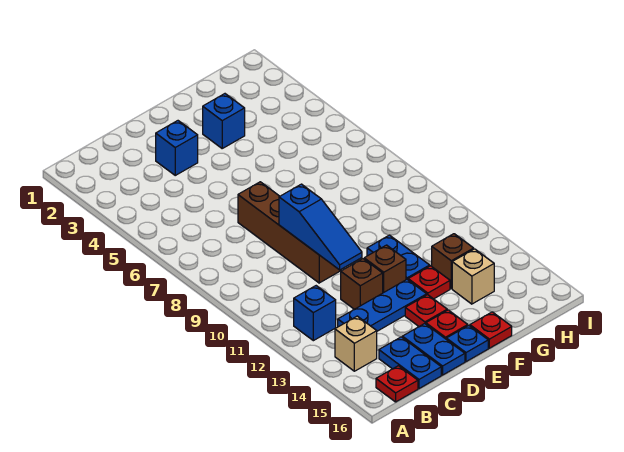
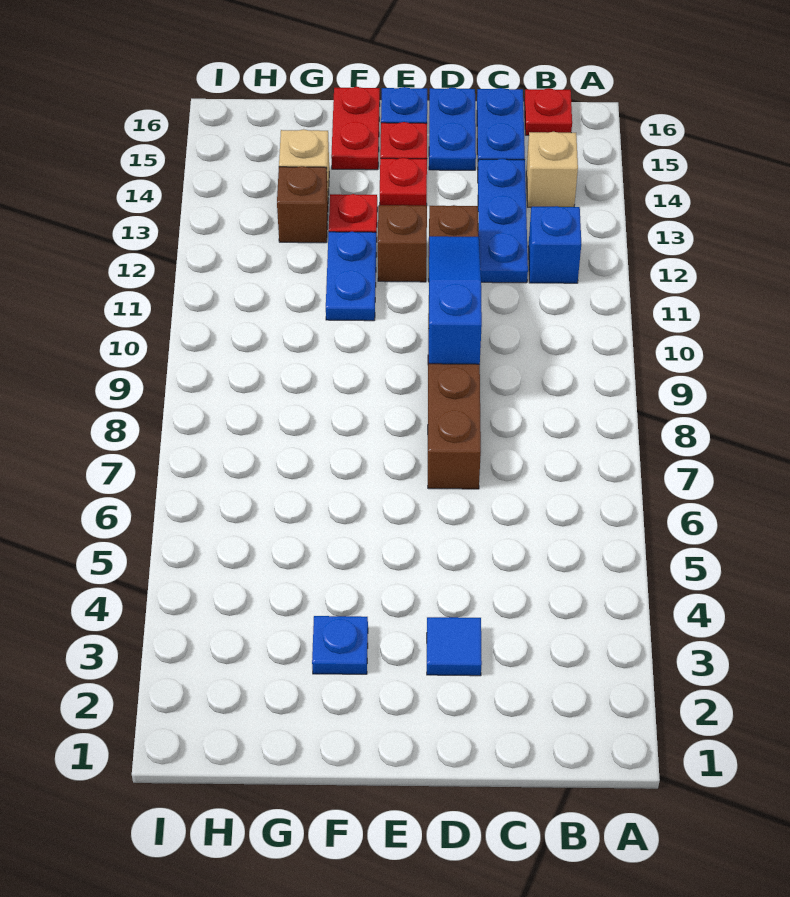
blue 1x3 plate [338,280,427,331] -> blue 1x3 plate turned to [478,159,528,283]
blue 1x1 brick [156,121,198,175] -> blue 1x1 tile [427,617,482,676]
blue 1x1 brick [203,94,245,148] -> blue 1x1 plate [312,616,368,674]
red 1x1 plate [470,312,512,348] -> red 1x2 plate [331,87,380,170]

